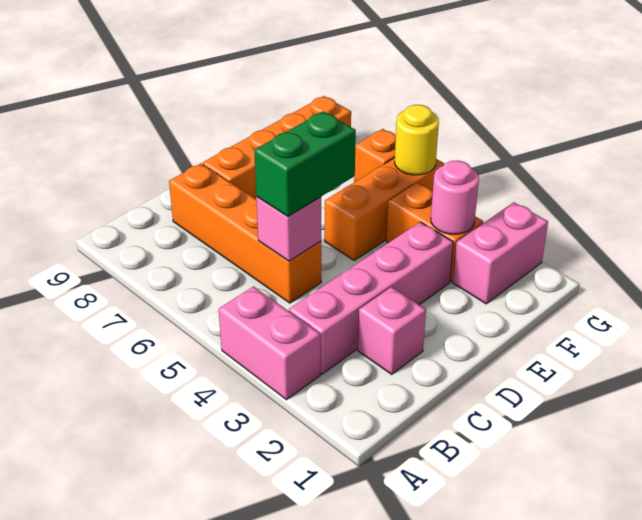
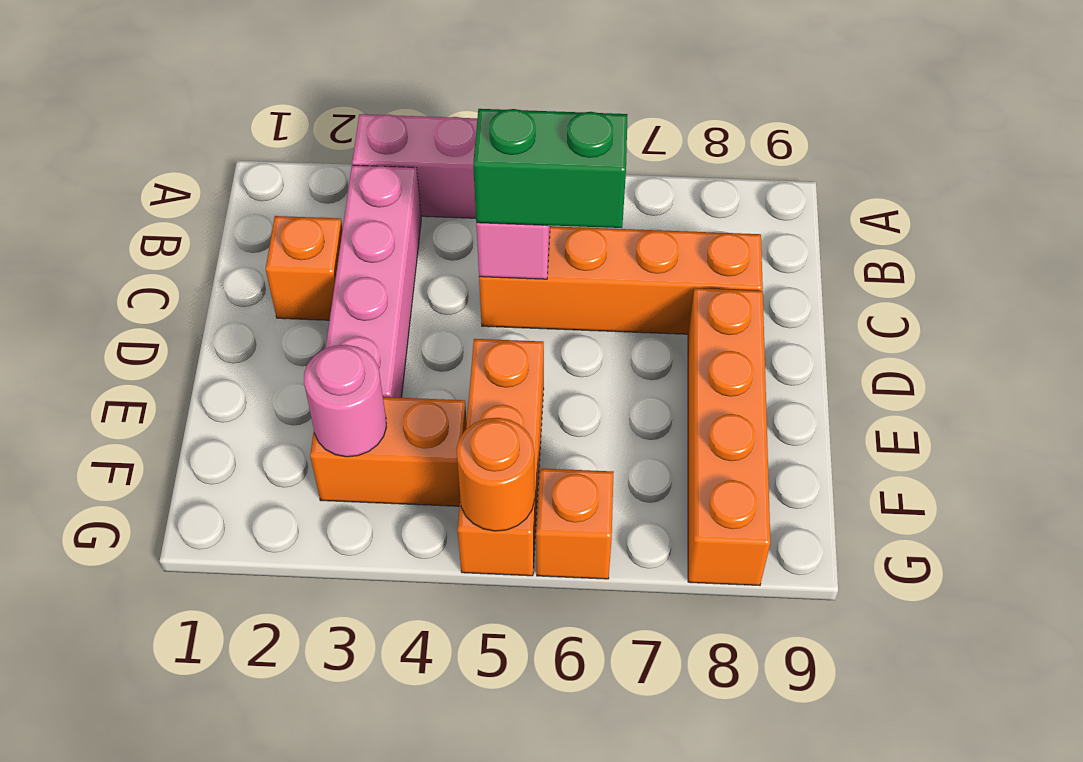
pink 1x1 brick [358,287,426,374] -> orange 1x1 brick [266,216,343,320]
green 1x2 brick [254,112,356,216] -> green 1x2 brick turned to [473,109,628,228]
pink 1x2 brick [453,202,548,304] -> none
yellow 1x1 round brick [395,105,439,175] -> orange 1x1 round brick [456,418,535,531]

